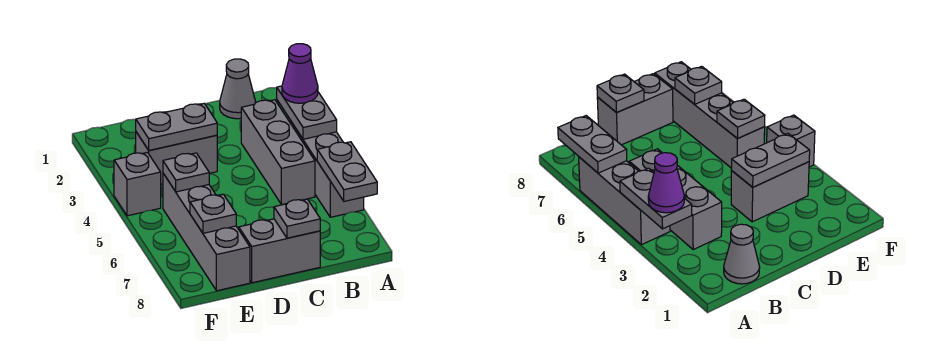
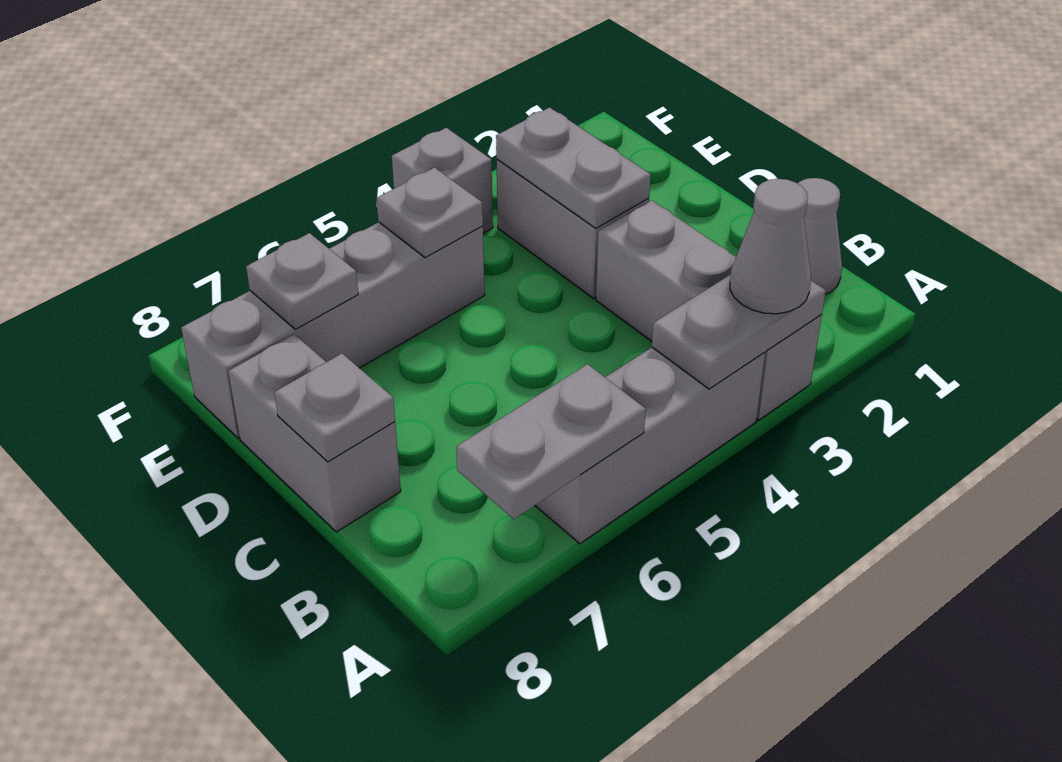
purple 1x1 cone [282,44,318,103] -> grey 1x1 cone [730,179,811,314]
grey 1x3 brick [241,100,315,205] -> grey 1x3 brick turned to [596,200,822,420]

